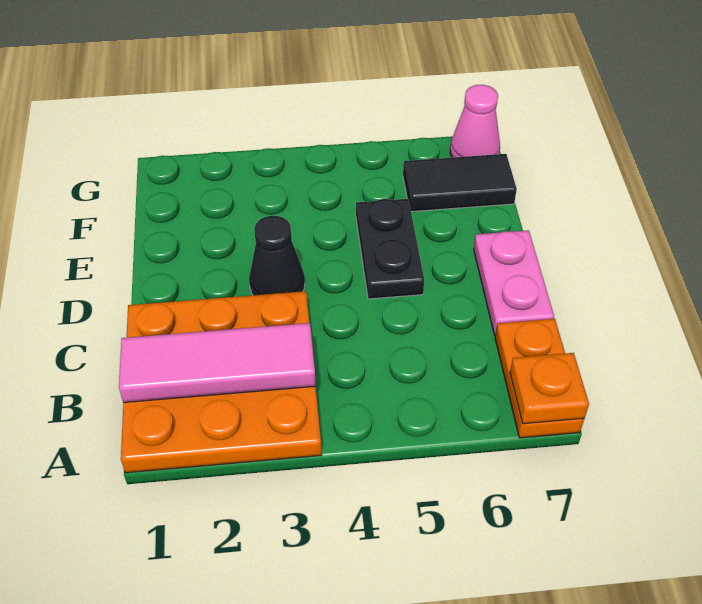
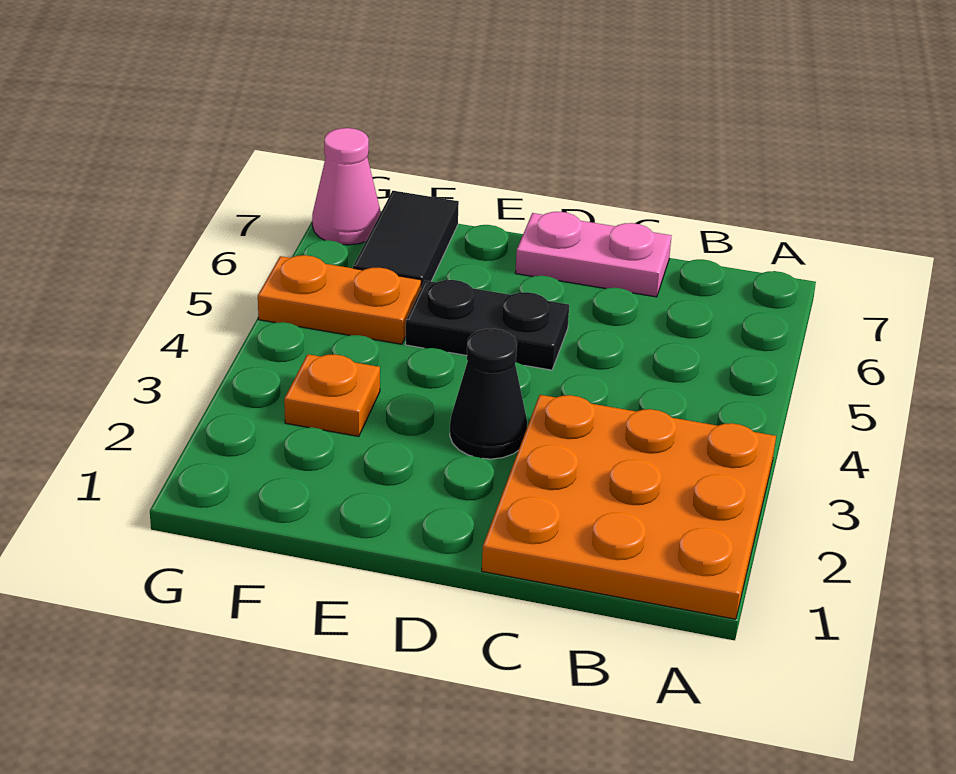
orange 1x2 plate [495,319,584,438] -> orange 1x2 plate moved to [258,255,421,344]
orange 1x1 plate [510,353,589,424] -> orange 1x1 plate moved to [284,354,380,436]
pink 1x3 tile [119,323,316,403] -> none

